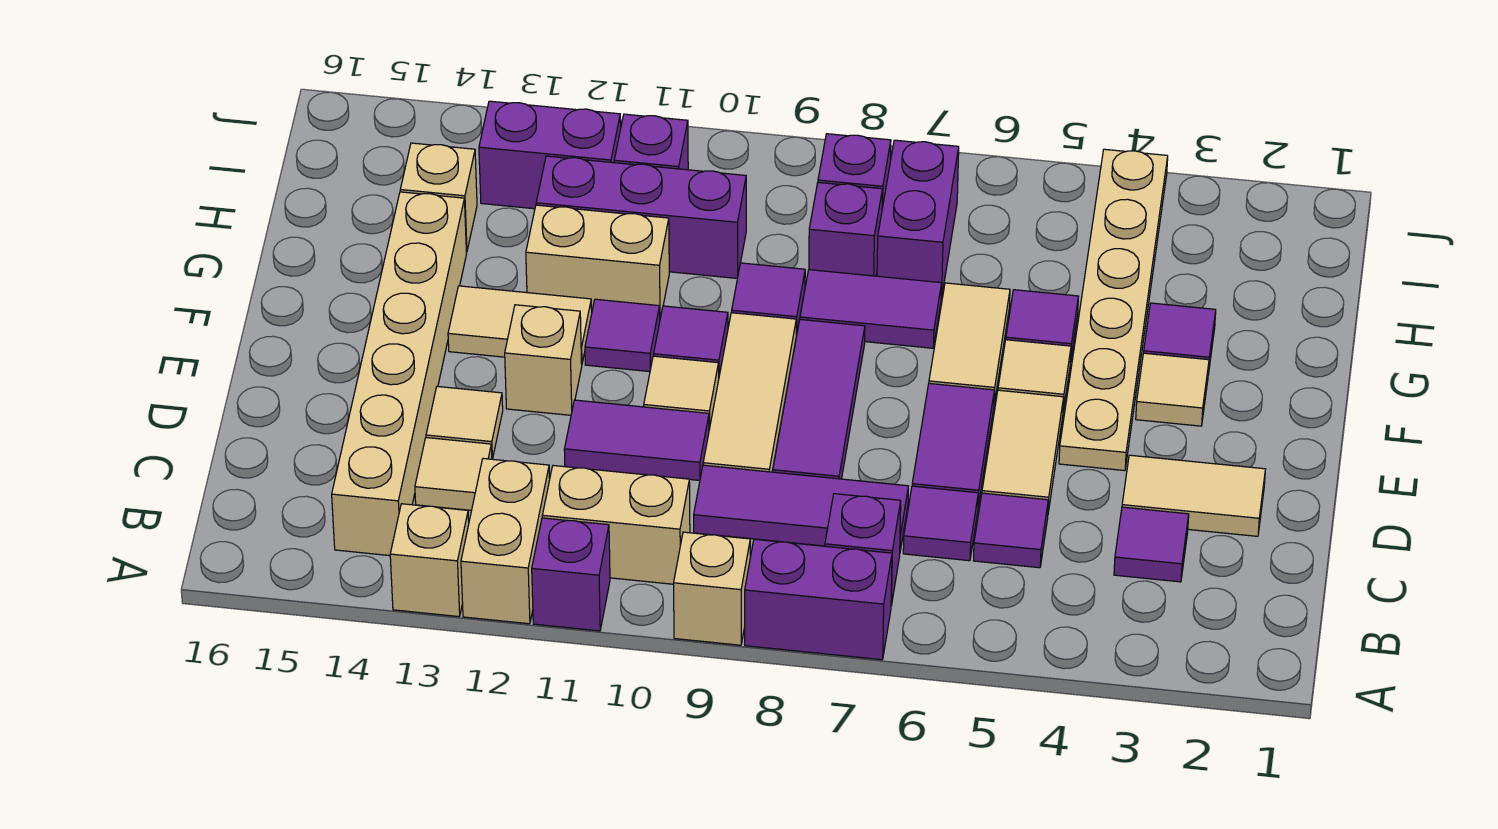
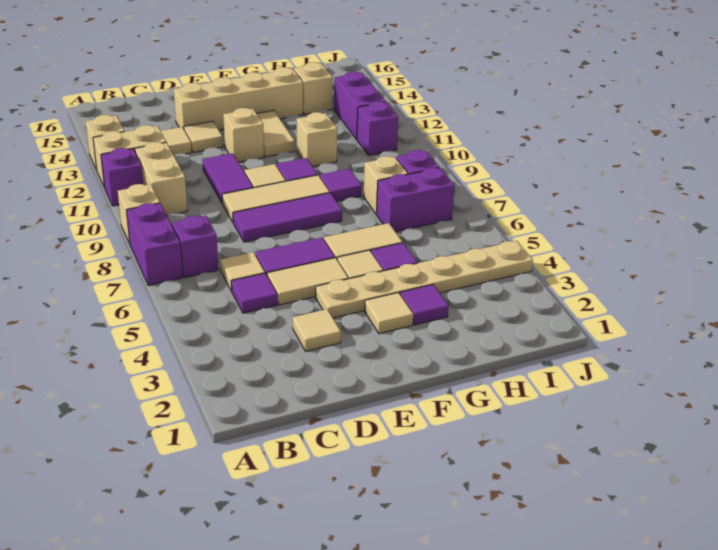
tan 1x6 brick [332,192,466,556] -> tan 1x4 brick [174,67,303,130]
purple 1x1 tile [1114,507,1189,582] -> none
purple 1x1 tile [903,486,978,561] -> tan 1x1 tile [220,252,265,291]
purple 1x3 tile [694,465,908,551] -> none
tan 1x2 tile [1122,455,1265,536] -> tan 1x1 tile [293,309,341,351]
purple 1x1 tile [585,299,660,372] -> none
purple 1x2 tile [800,270,942,348] -> none
tan 1x2 brick [526,205,669,318] -> tan 1x1 brick [297,112,337,167]
purple 1x1 brick [809,182,882,276] -> tan 1x1 brick [363,156,408,214]
purple 1x3 brick [536,156,746,278] -> none

